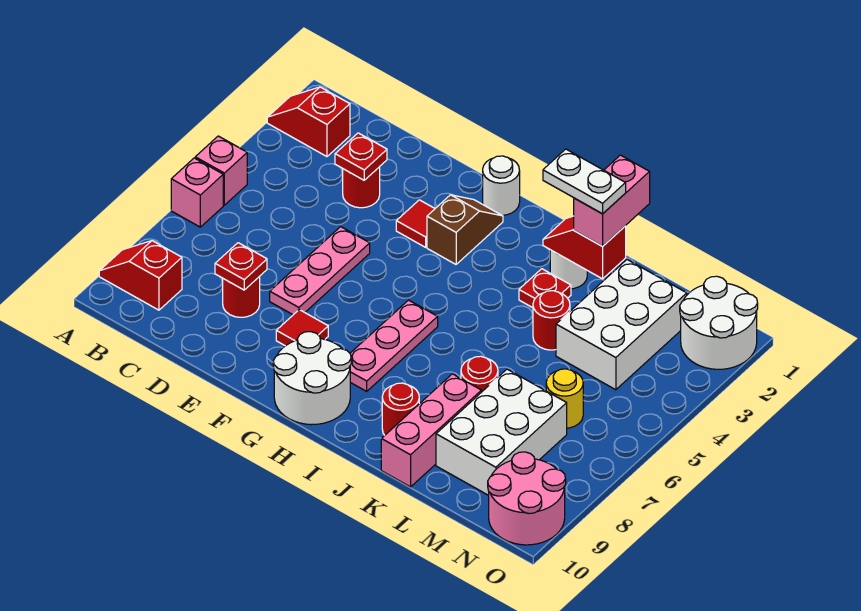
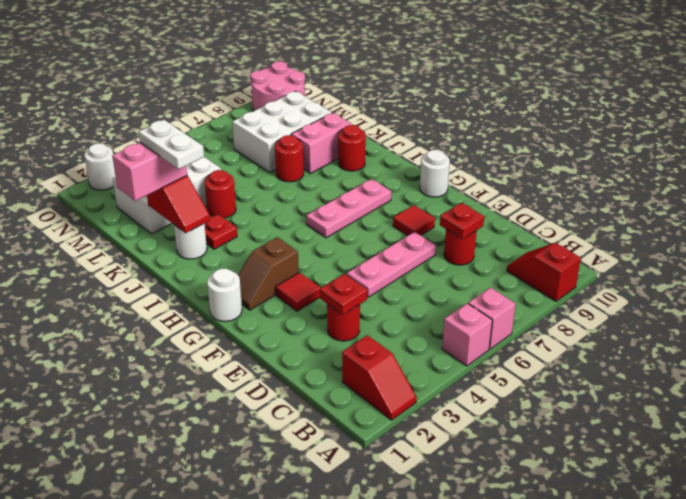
red 1x2 slope [99,241,182,310] -> red 1x2 slope turned to [507,243,581,301]
white 2x2 round brick [273,332,351,425] -> white 1x1 round brick [420,150,450,197]
pink 1x3 brick [381,374,481,487] -> pink 1x2 brick [291,113,352,173]
yellow 1x1 round brick [546,369,583,428] -> none
white 2x2 round brick [680,276,758,369] -> white 1x1 round brick [84,143,116,190]

